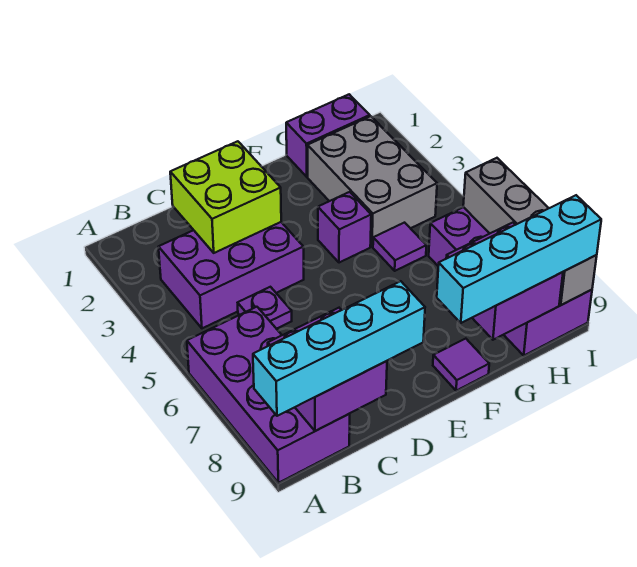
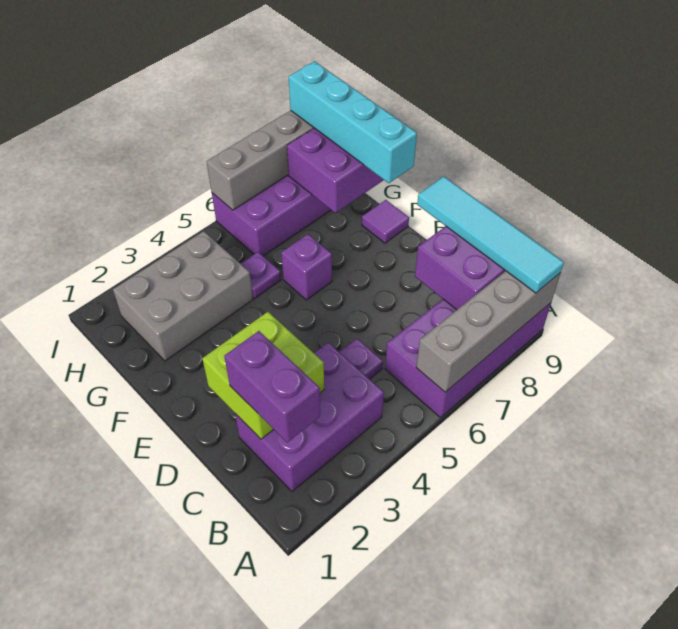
none -> grey 1x4 brick [416,271,561,392]
cyan 1x4 brick [253,281,425,416] -> cyan 1x4 tile [417,176,564,293]
purple 2x3 brick [158,222,304,328] -> purple 2x3 brick turned to [235,342,384,491]
purple 1x1 brick [318,192,371,263] -> purple 1x1 brick moved to [281,234,332,300]
purple 1x2 brick [286,94,370,177] -> purple 1x2 brick moved to [224,331,320,442]
purple 1x1 tile [373,223,426,271] -> purple 1x1 plate [240,252,281,298]

